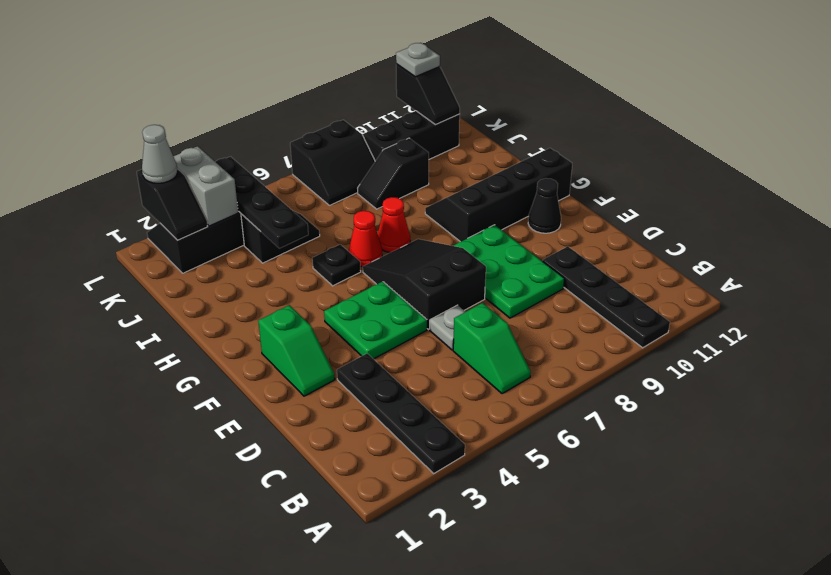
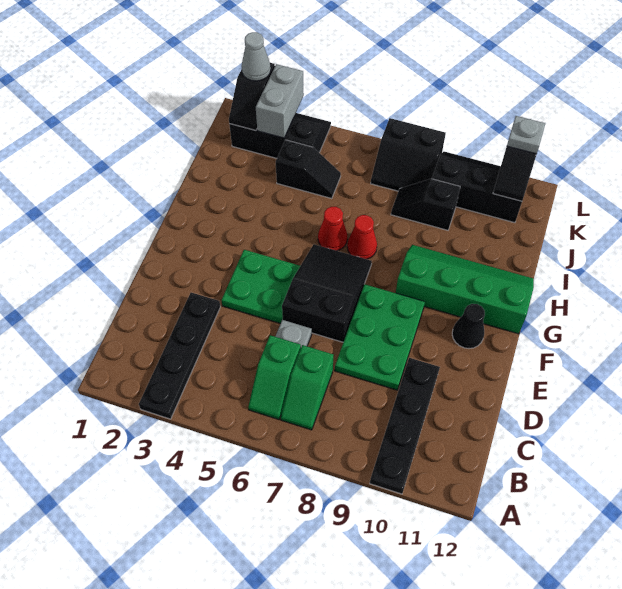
green 1x2 slope [258,305,335,396] -> green 1x2 slope moved to [281,345,334,430]
black 2x4 slope [425,148,572,242] -> green 2x4 slope [396,245,534,334]
black 1x1 plate [312,245,361,286] -> none
black 1x4 plate [216,157,308,248] -> none

